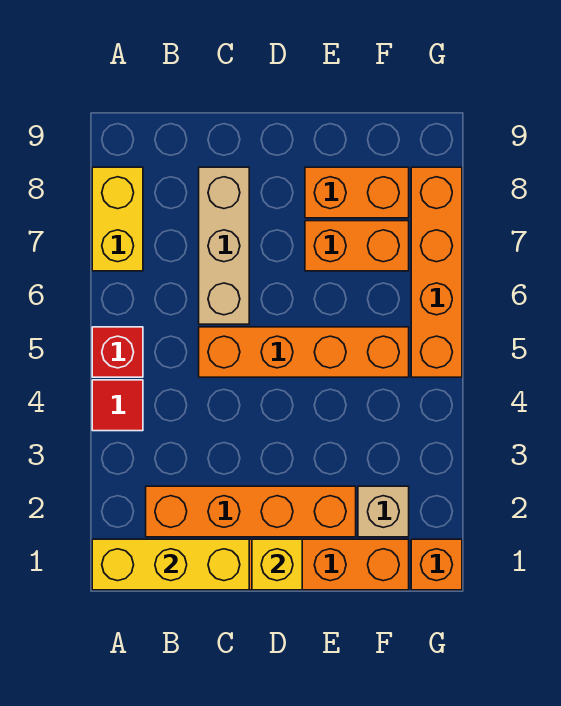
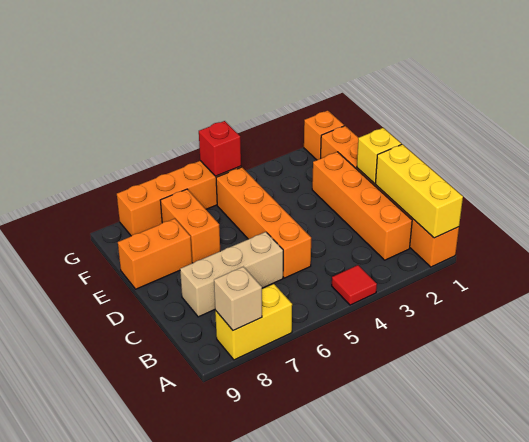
red 1x1 brick [92,327,143,377] -> red 1x1 brick moved to [199,121,241,176]
orange 1x2 brick [305,167,409,218] -> orange 1x2 brick turned to [118,219,192,289]
tan 1x1 brick [358,486,409,537] -> tan 1x1 brick moved to [214,267,262,331]

